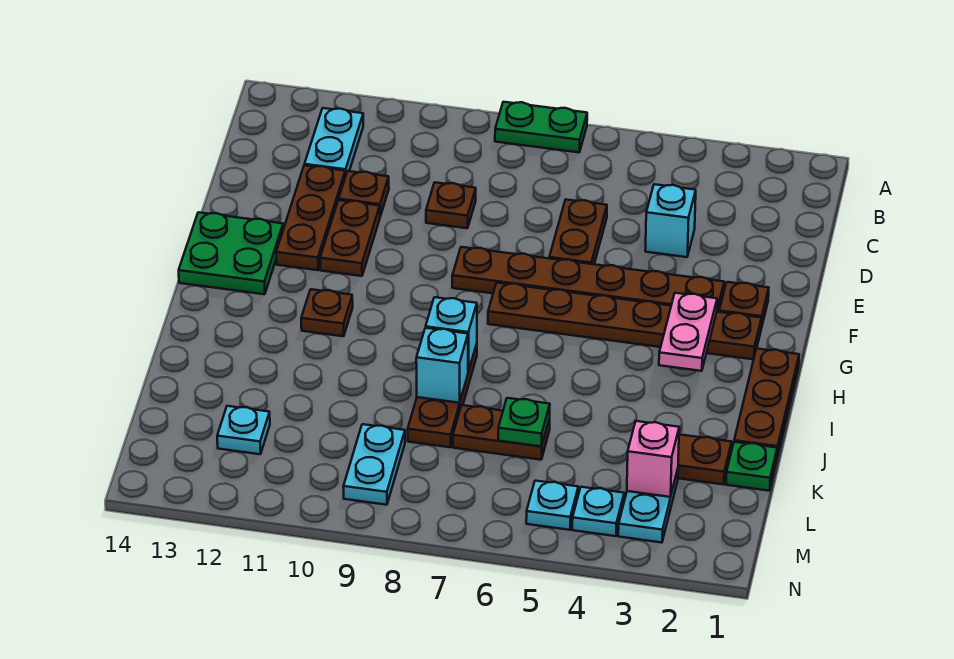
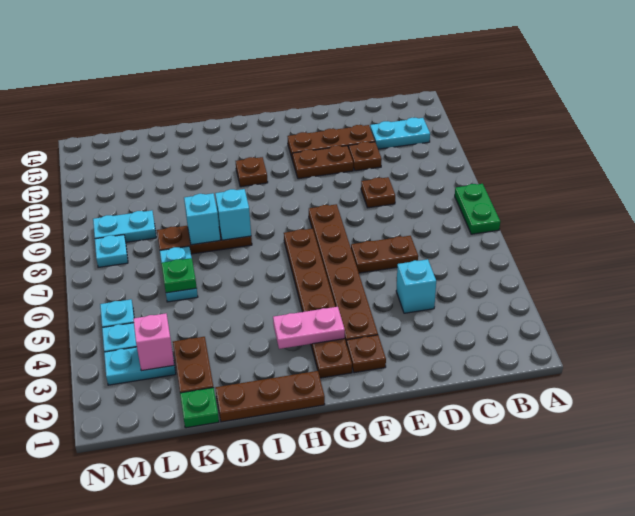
green 2x2 plate [179,212,283,294] -> none
brown 1x2 plate [453,405,550,460] -> cyan 1x2 plate [160,246,198,302]
cyan 1x1 plate [217,406,270,454] -> cyan 1x1 plate moved to [95,235,128,267]

